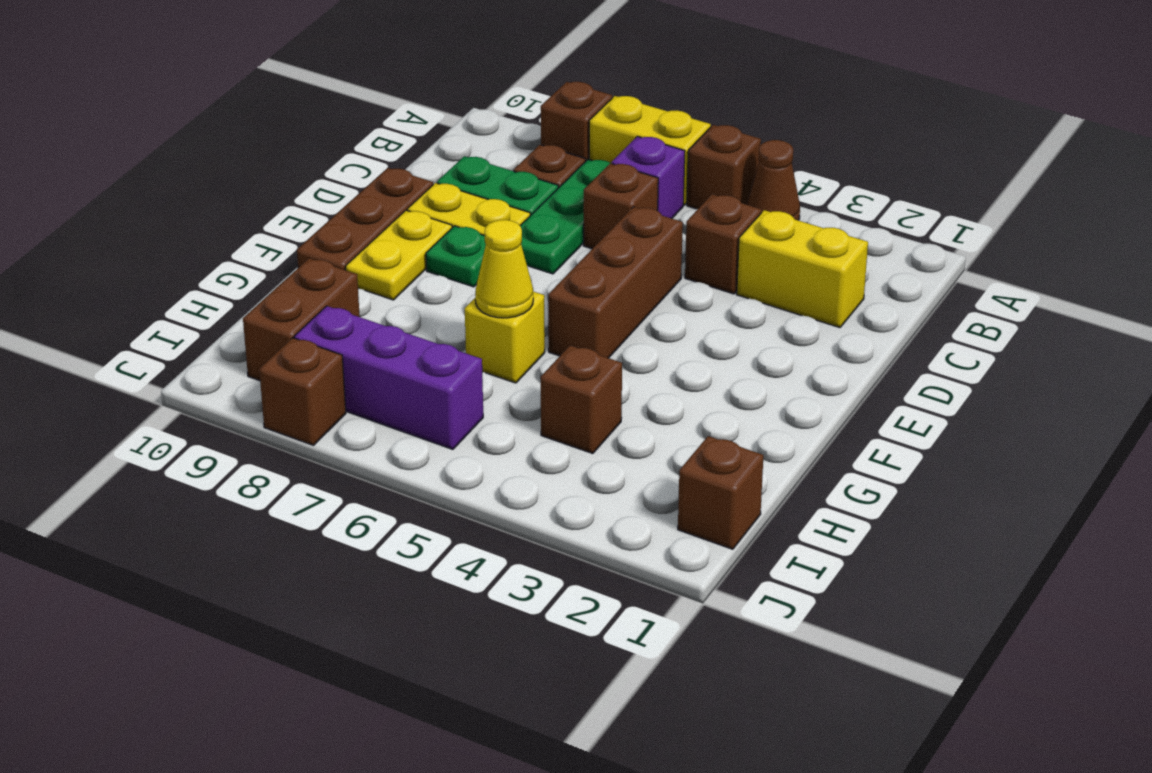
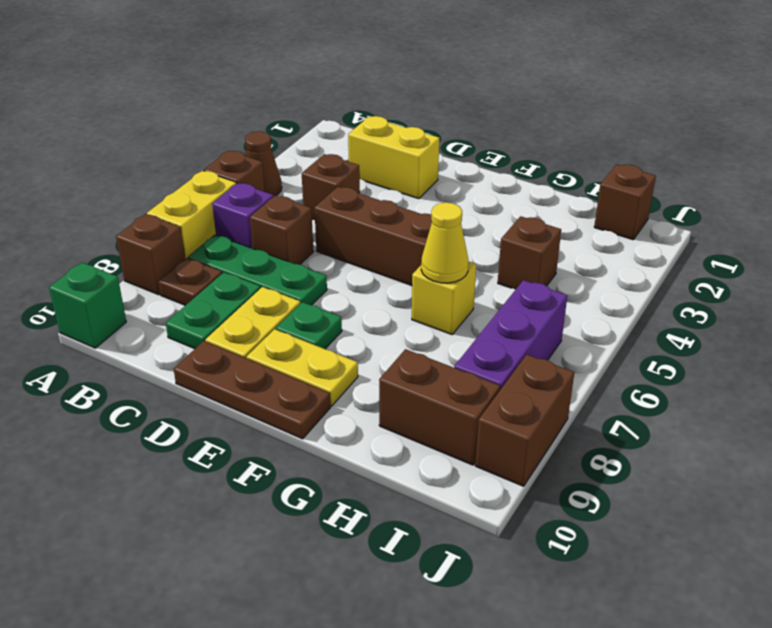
none -> green 1x1 brick [49,262,126,348]
yellow 1x2 brick [737,210,868,328] -> yellow 1x2 brick turned to [348,116,439,199]
brown 1x1 brick [259,338,346,445] -> brown 1x2 brick [475,355,574,486]

